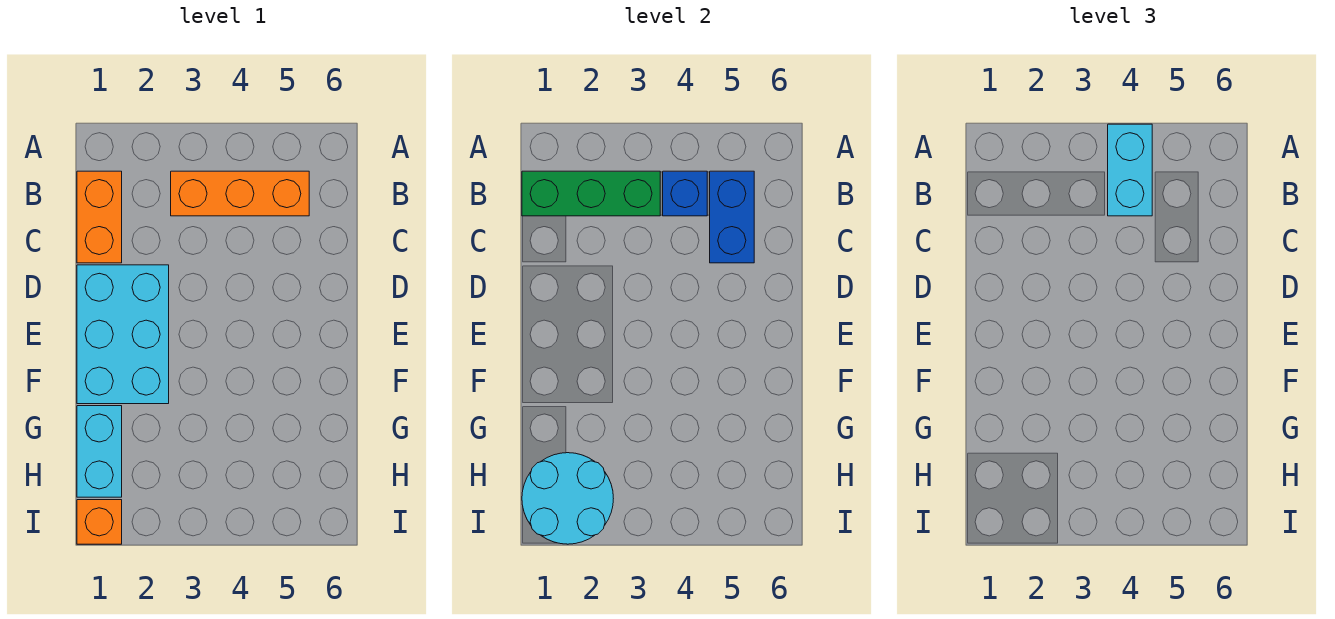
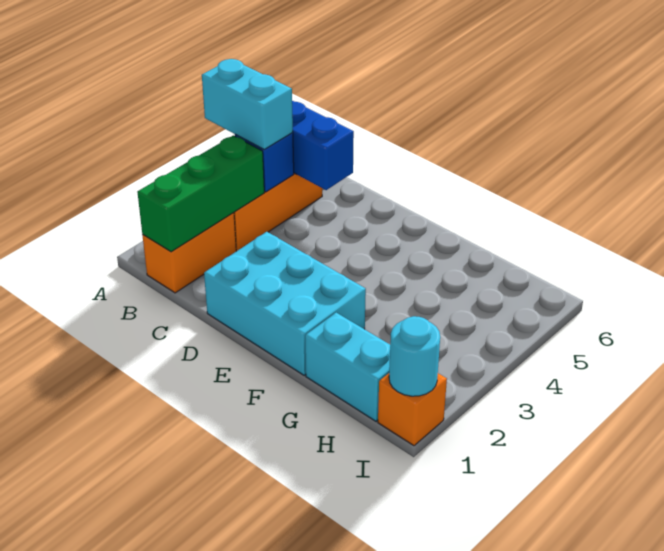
orange 1x2 brick [77,171,122,263] -> orange 1x2 brick turned to [142,213,236,293]
cyan 2x2 round brick [522,453,613,544] -> cyan 1x1 round brick [389,316,440,396]

